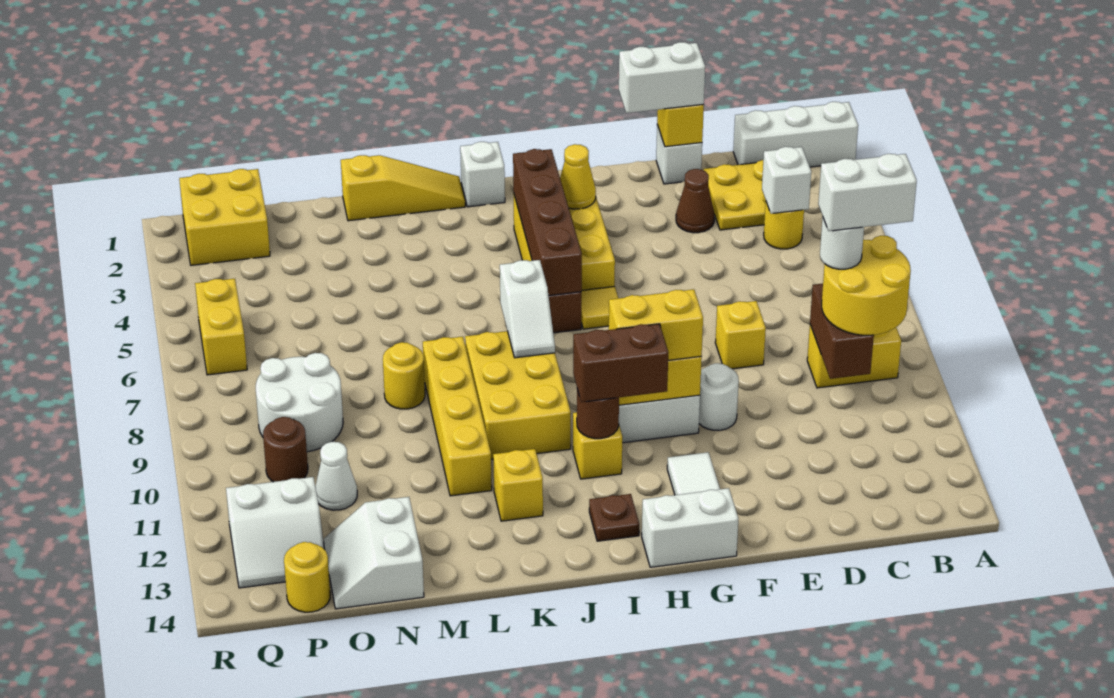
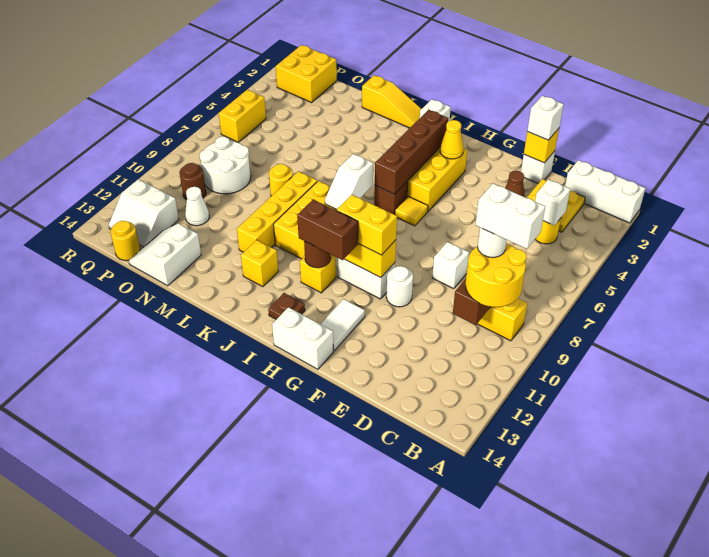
white 1x2 brick [619,42,705,113] -> white 1x1 brick [527,96,564,140]
yellow 1x1 brick [715,301,766,369] -> white 1x1 brick [432,242,469,289]

